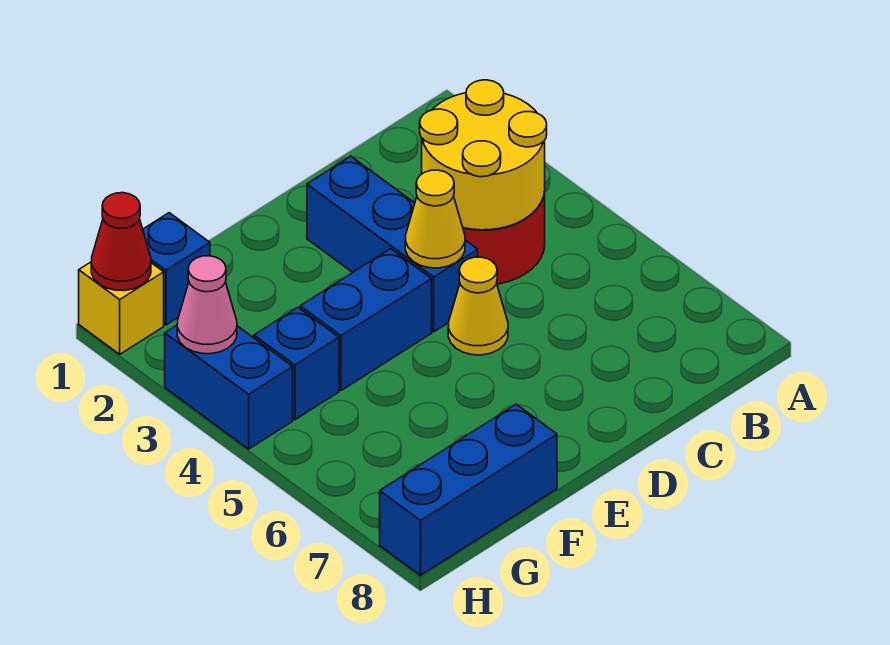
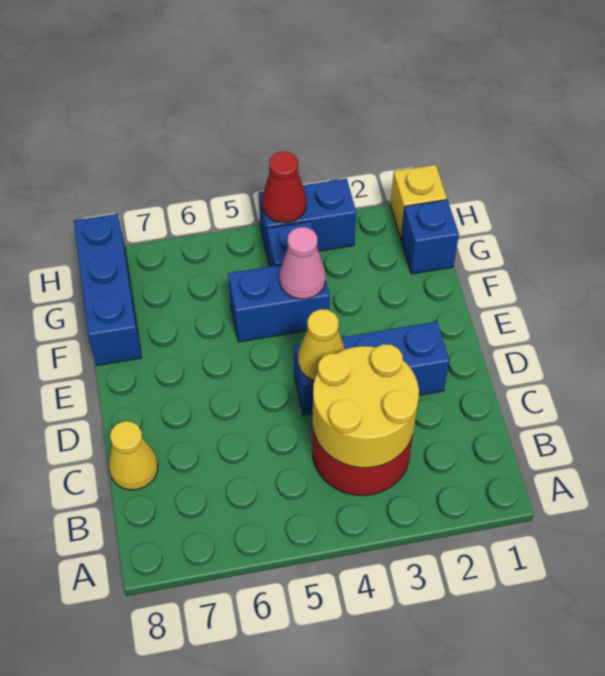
yellow 1x1 cone [448,257,508,355] -> yellow 1x1 cone moved to [109,421,158,490]
blue 1x2 brick [300,249,432,390] -> blue 1x2 brick turned to [228,265,330,342]
red 1x1 cone [91,193,151,291] -> red 1x1 cone moved to [262,152,306,223]
pink 1x1 cone [177,256,237,354] -> pink 1x1 cone moved to [279,227,326,299]

